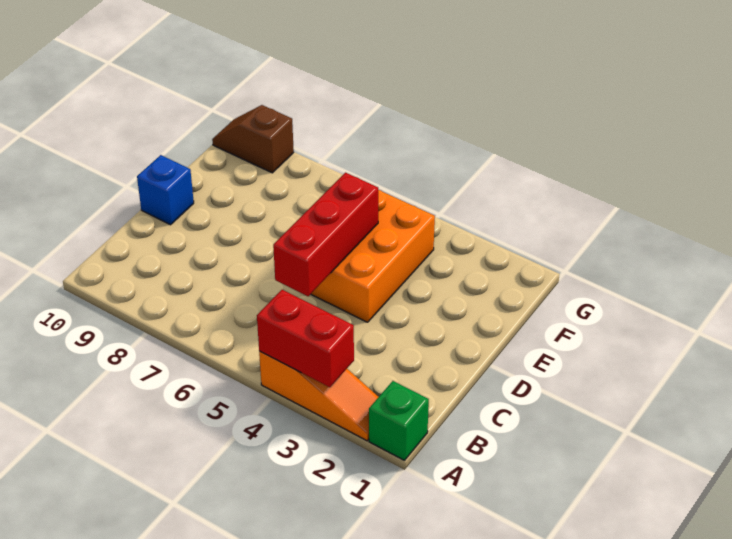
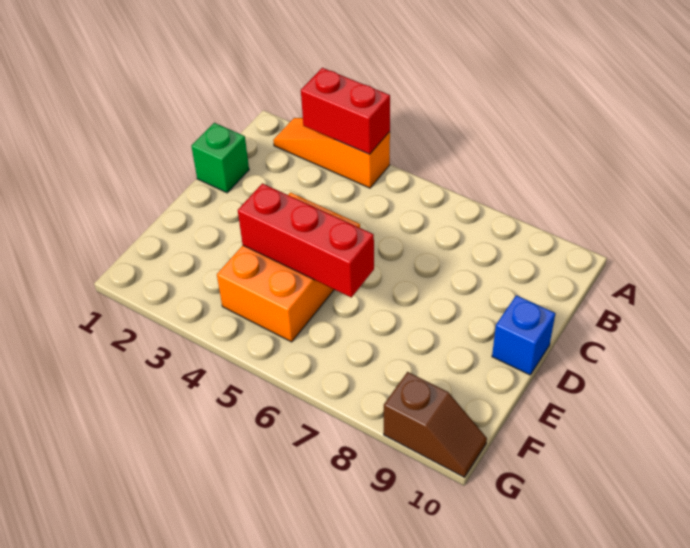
green 1x1 brick [369,381,429,460] -> green 1x1 brick moved to [191,123,249,193]
red 1x3 brick [273,173,378,296] -> red 1x3 brick turned to [238,183,374,297]

